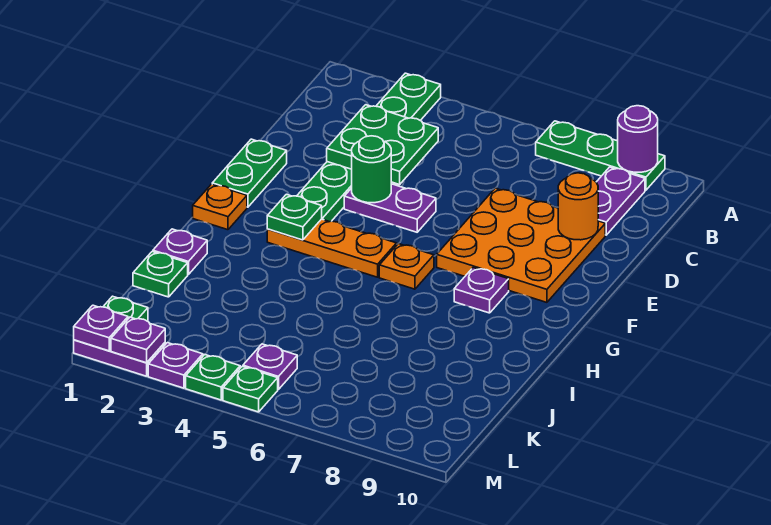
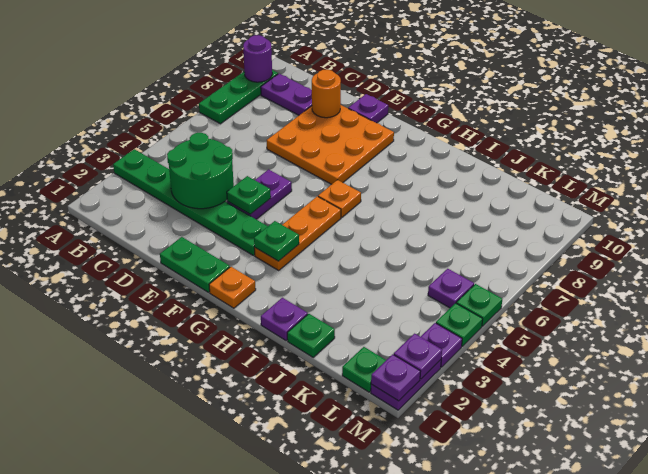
green 2x2 plate [327,105,438,185] -> green 2x2 round brick [167,133,234,209]
green 1x1 round brick [352,136,391,203] -> green 1x1 plate [227,176,271,214]
purple 1x1 plate [454,267,509,313] -> purple 1x1 plate moved to [348,94,388,123]

